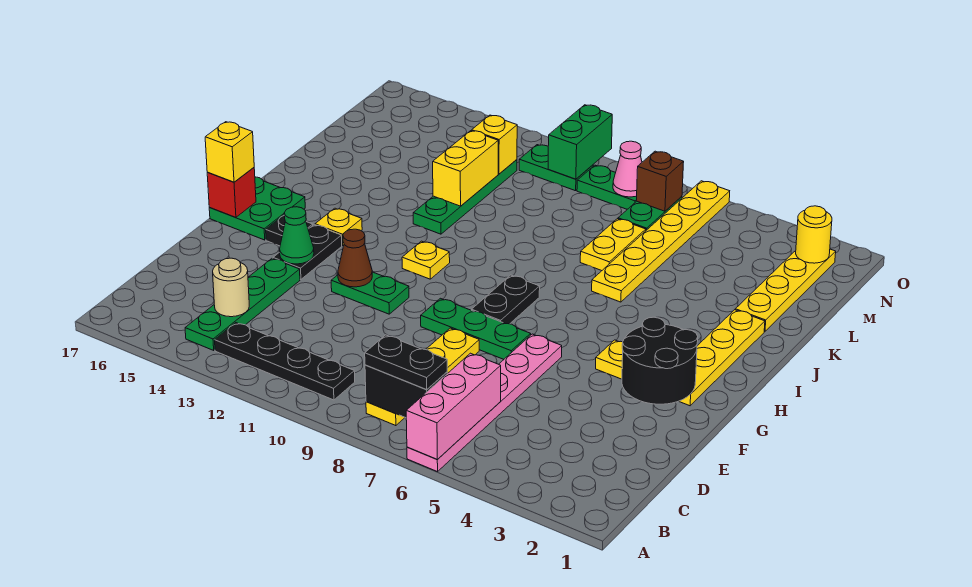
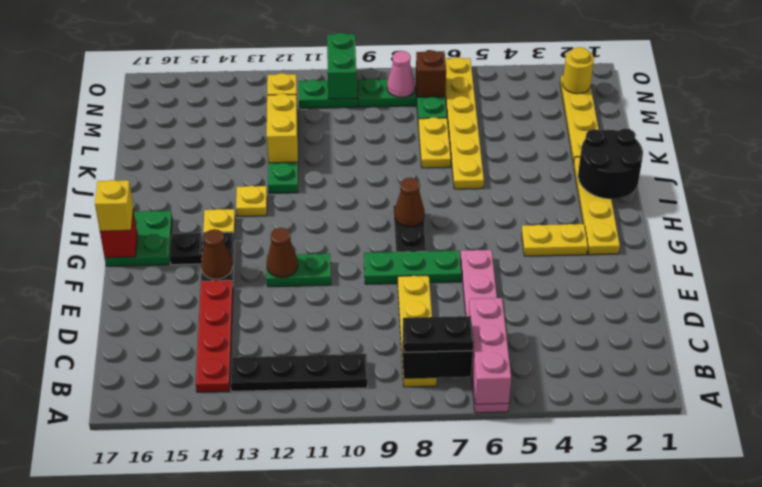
green 1x4 plate [185,258,300,350] -> red 1x4 plate [196,280,233,392]
tan 1x1 round brick [213,258,249,317] -> none
black 2x2 round brick [622,317,698,404] -> black 2x2 round brick moved to [578,128,643,199]
green 1x1 cone [280,207,314,264] -> brown 1x1 cone [201,229,233,279]
none -> brown 1x1 cone [394,178,425,227]
yellow 1x1 plate [402,241,450,279] -> yellow 1x1 plate moved to [236,186,267,216]

